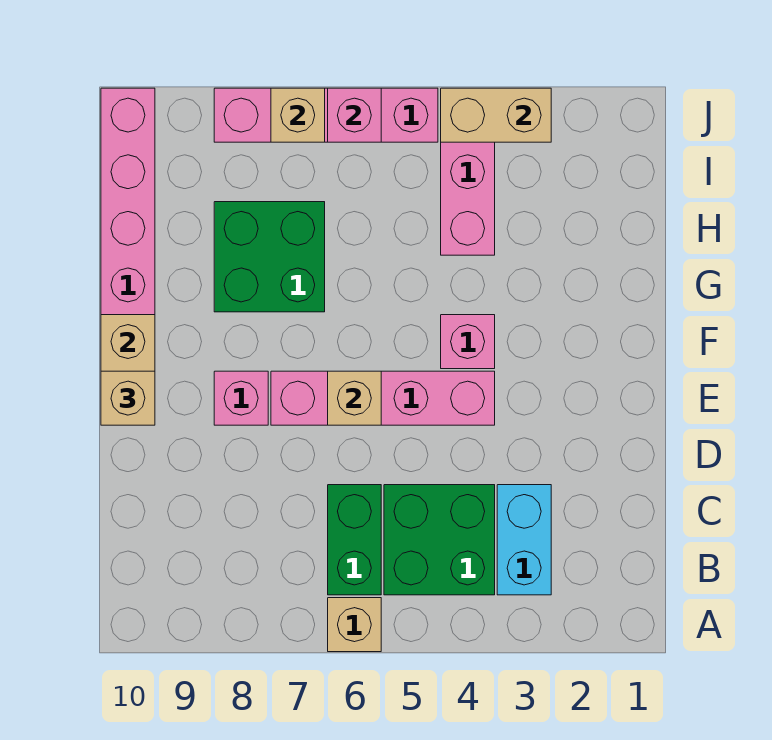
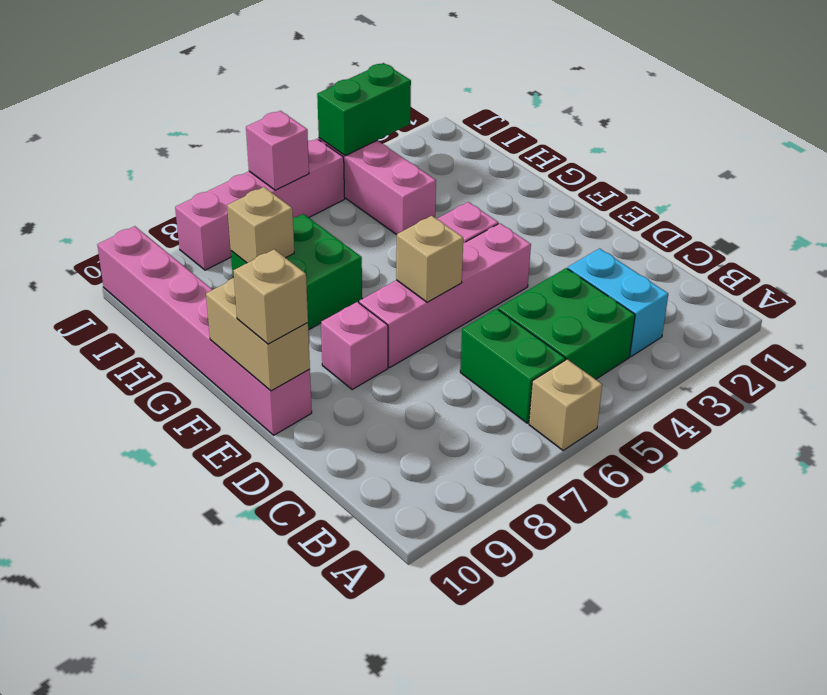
tan 1x2 brick [441,88,551,142] -> green 1x2 brick [317,63,411,156]
tan 1x1 brick [271,88,325,142] -> tan 1x1 brick moved to [227,187,294,263]

